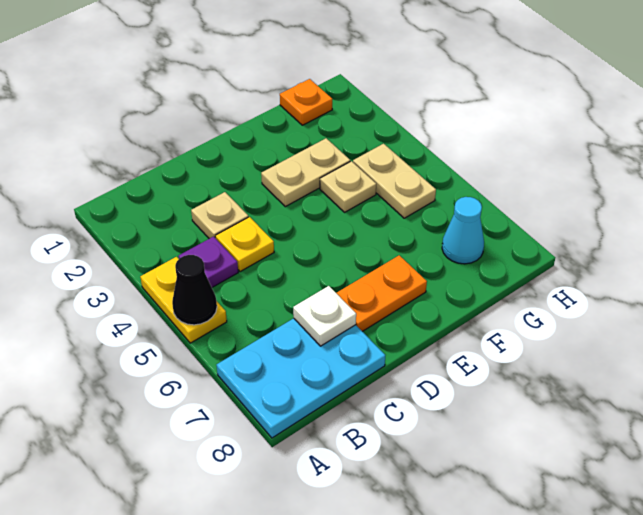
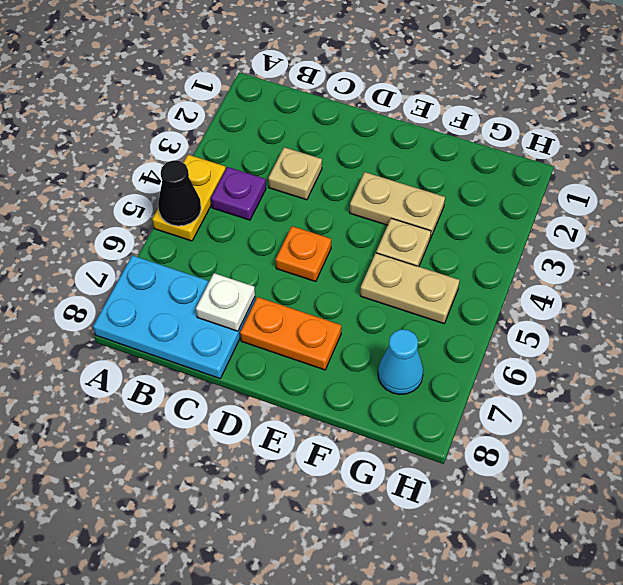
yellow 1x1 plate [215,217,274,272] -> none
orange 1x1 plate [280,79,332,125] -> orange 1x1 plate moved to [276,226,331,282]
tan 1x2 plate [353,144,436,218] -> tan 1x2 plate turned to [360,253,459,324]

